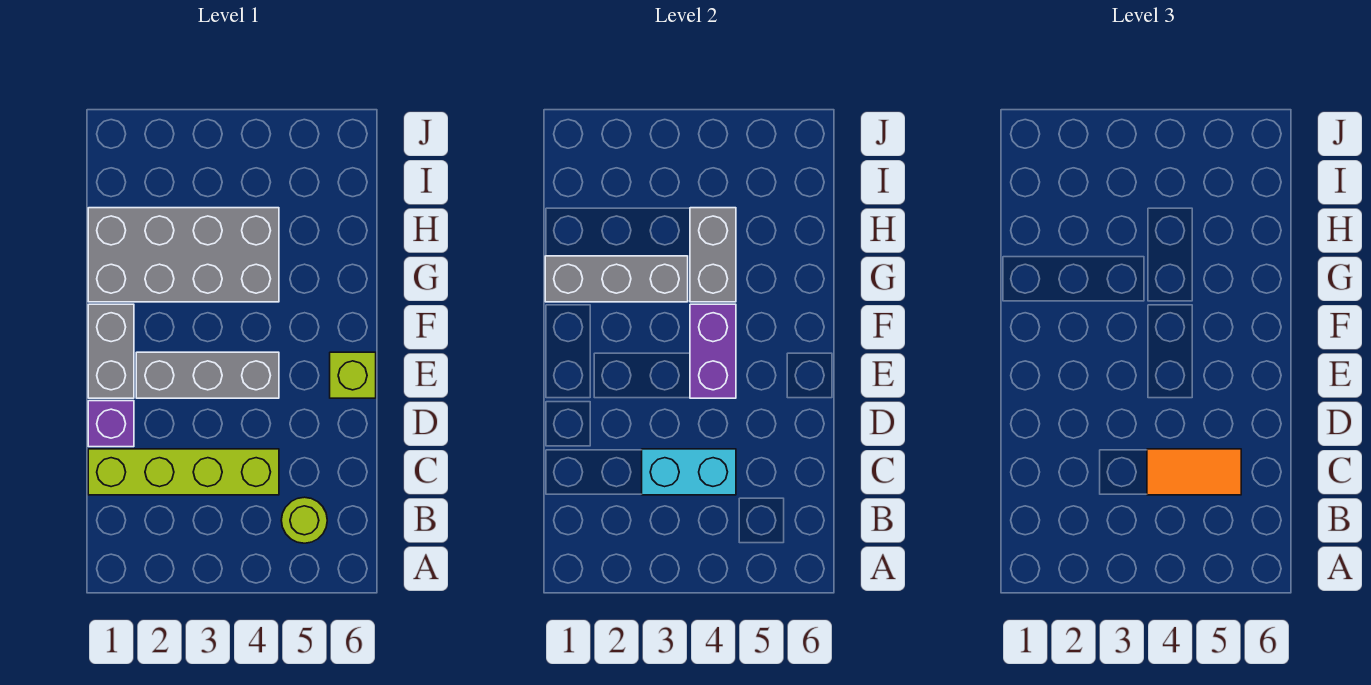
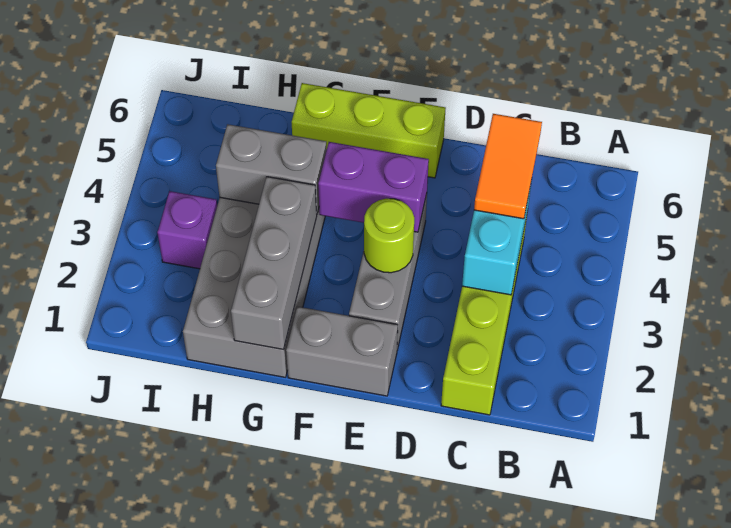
lime 1x1 round brick [281,497,327,543] -> lime 1x1 round brick moved to [364,199,414,273]
purple 1x1 brick [88,401,134,447] -> purple 1x1 brick moved to [157,191,217,269]
lime 1x1 brick [330,352,376,398] -> lime 1x3 brick [292,83,446,178]

